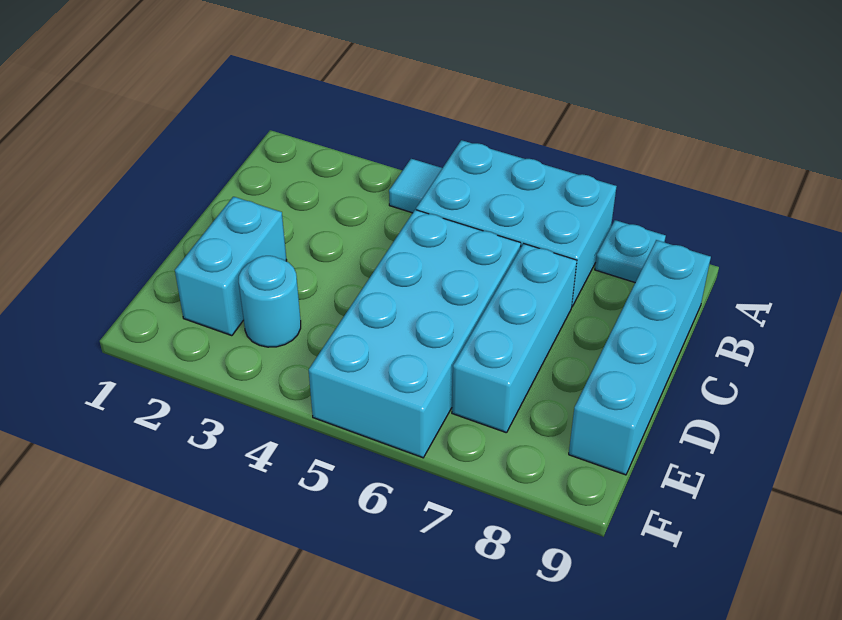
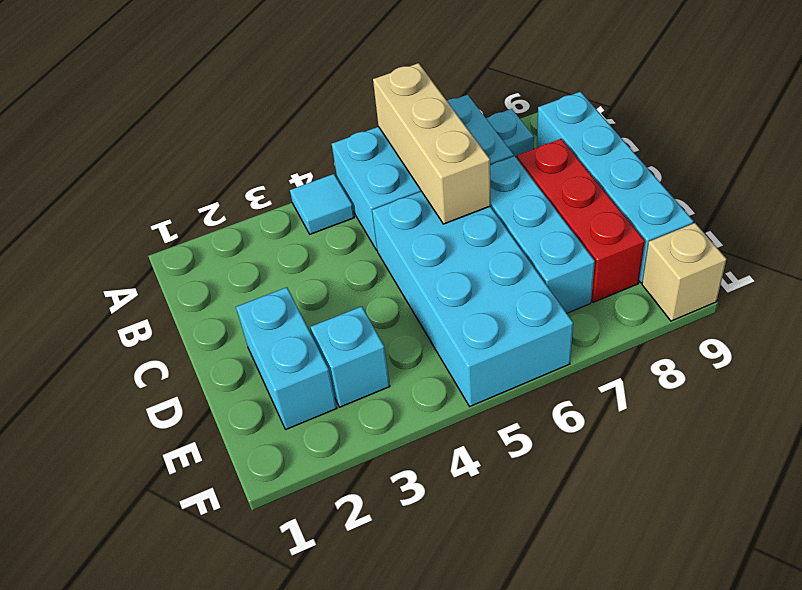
none -> tan 1x3 brick [373,63,491,224]
none -> red 1x3 brick [517,139,645,302]
cyan 1x1 round brick [239,256,301,347] -> cyan 1x1 brick [311,306,390,407]
none -> tan 1x1 brick [642,223,726,321]

